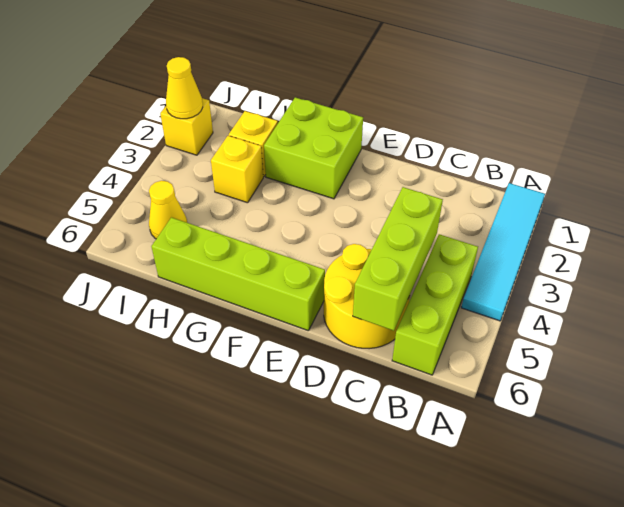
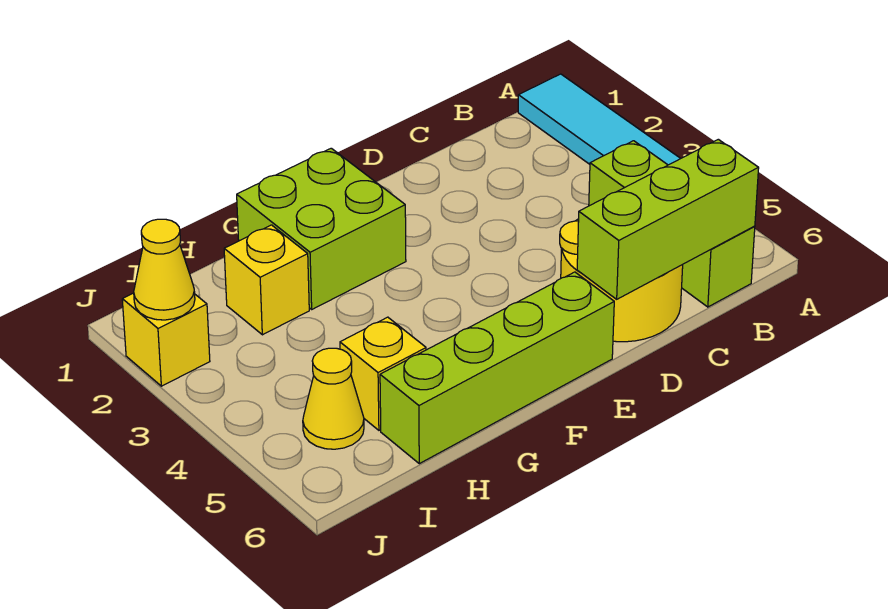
lime 1x3 brick [353,187,443,331] -> lime 1x3 brick turned to [577,139,759,299]
yellow 1x1 brick [211,136,263,203] -> yellow 1x1 brick moved to [340,317,426,430]

